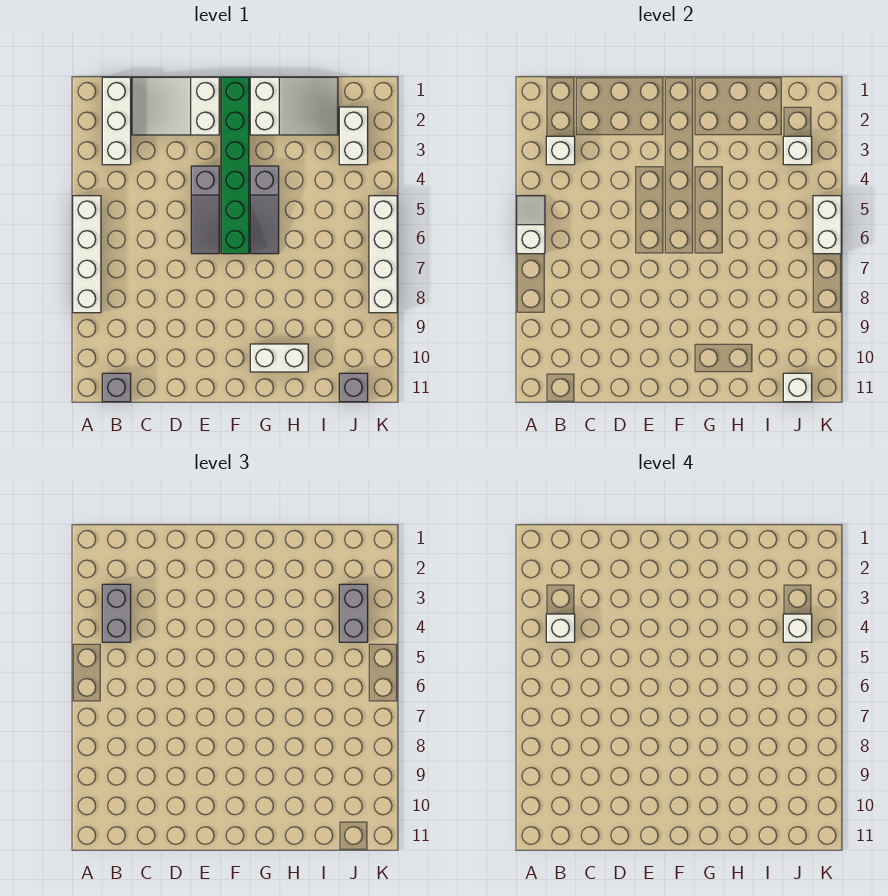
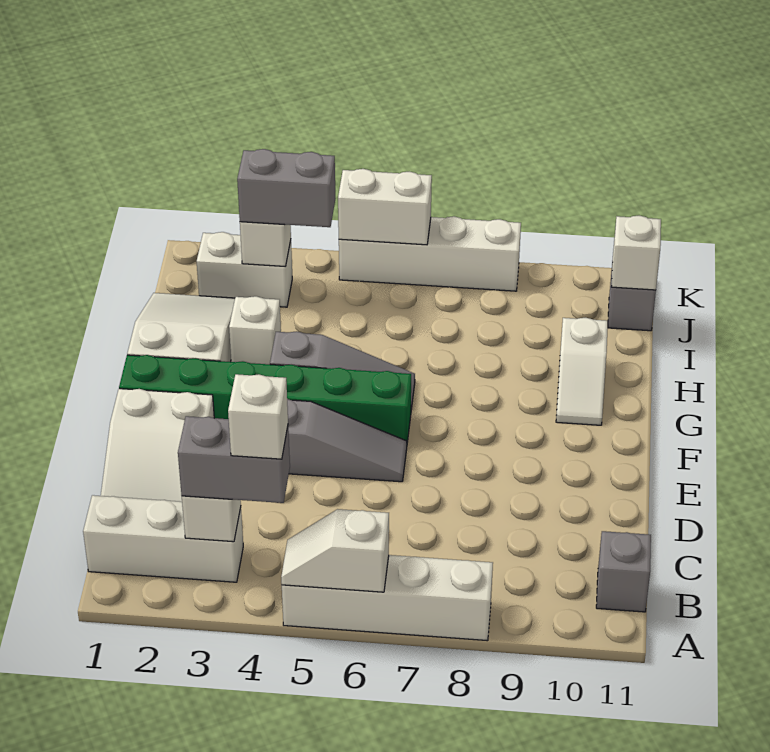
white 1x2 brick [250,344,308,372] -> white 1x2 slope [556,318,608,425]
white 1x1 brick [783,614,812,642] -> white 1x1 brick moved to [229,296,281,364]

